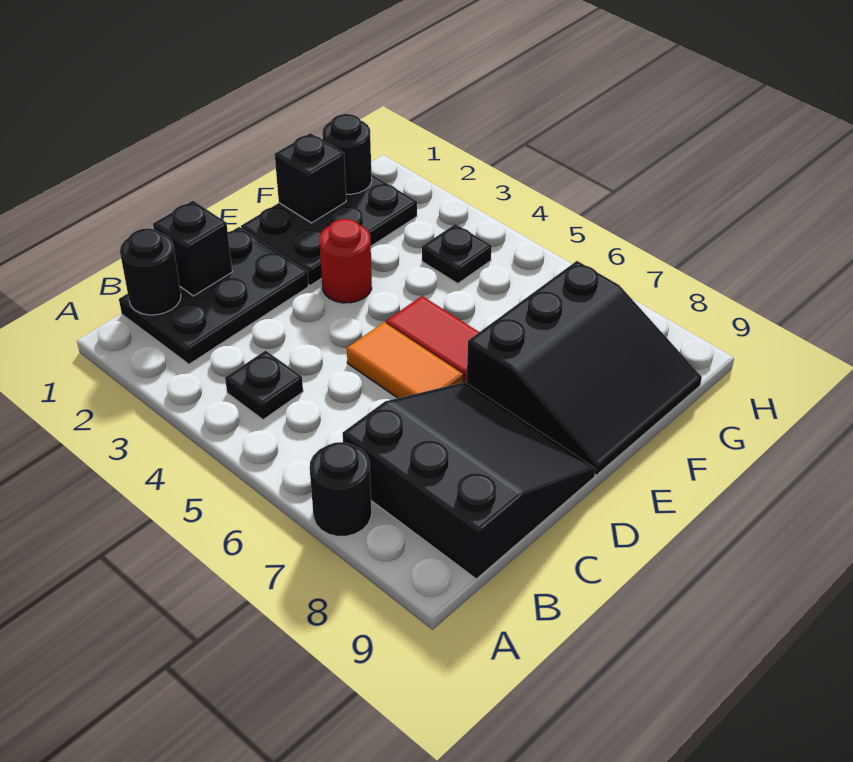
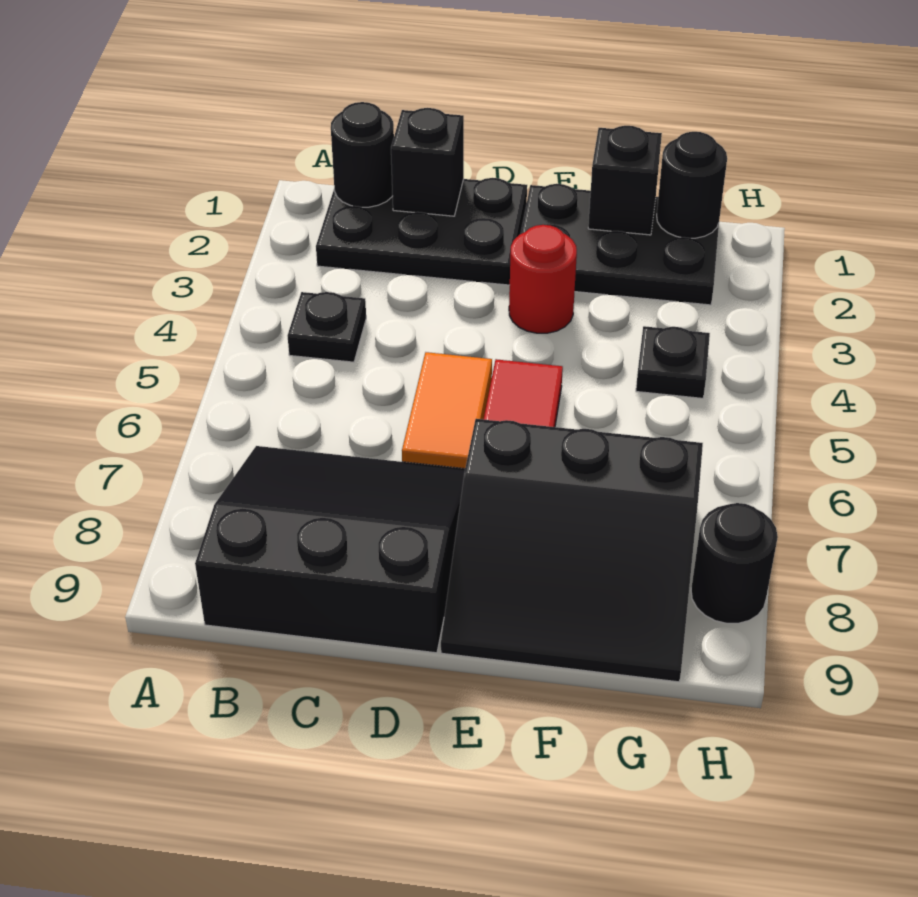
black 1x1 round brick [310,442,371,536] -> black 1x1 round brick moved to [691,503,778,623]
black 3x3 slope [343,382,595,579] -> black 3x3 slope turned to [195,446,465,653]

